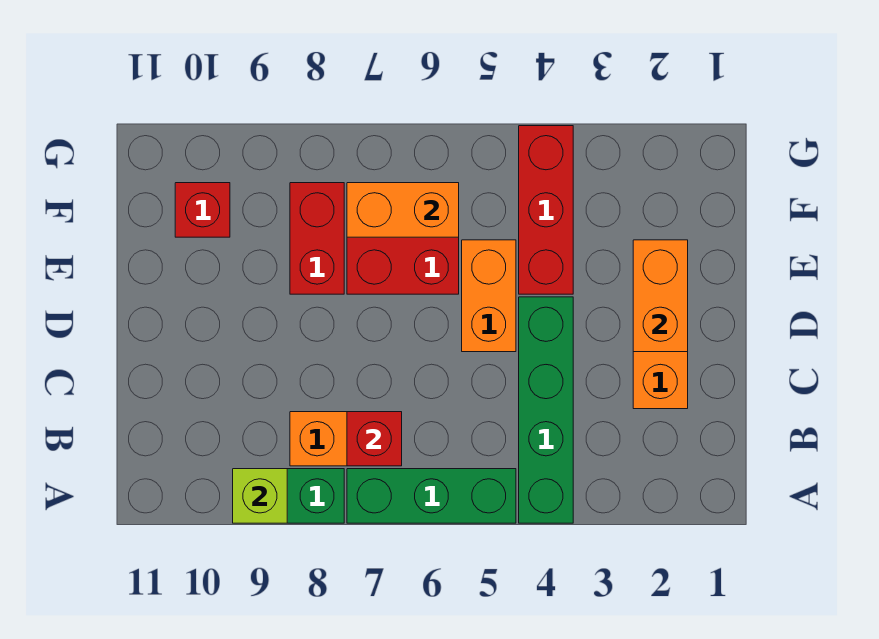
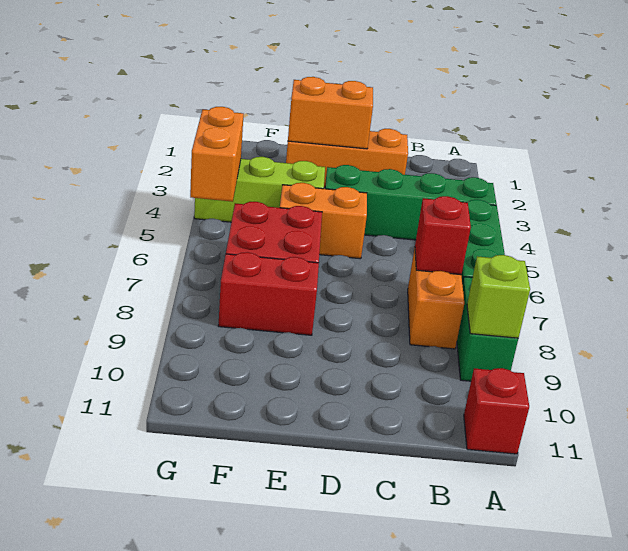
red 1x3 brick [519,126,573,294] -> lime 1x3 brick [194,157,325,222]
orange 1x2 brick [347,183,459,237] -> orange 1x2 brick moved to [190,107,244,202]
red 1x1 brick [175,183,230,237] -> red 1x1 brick moved to [464,368,529,454]

